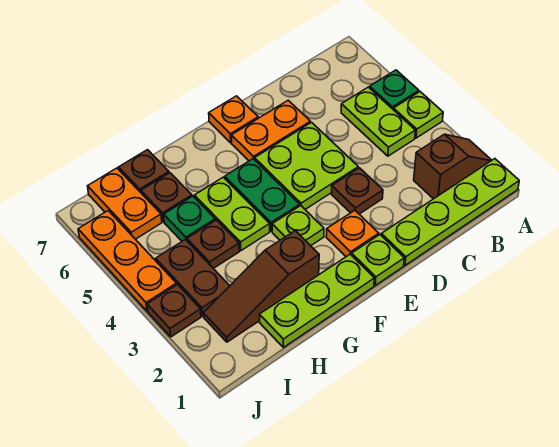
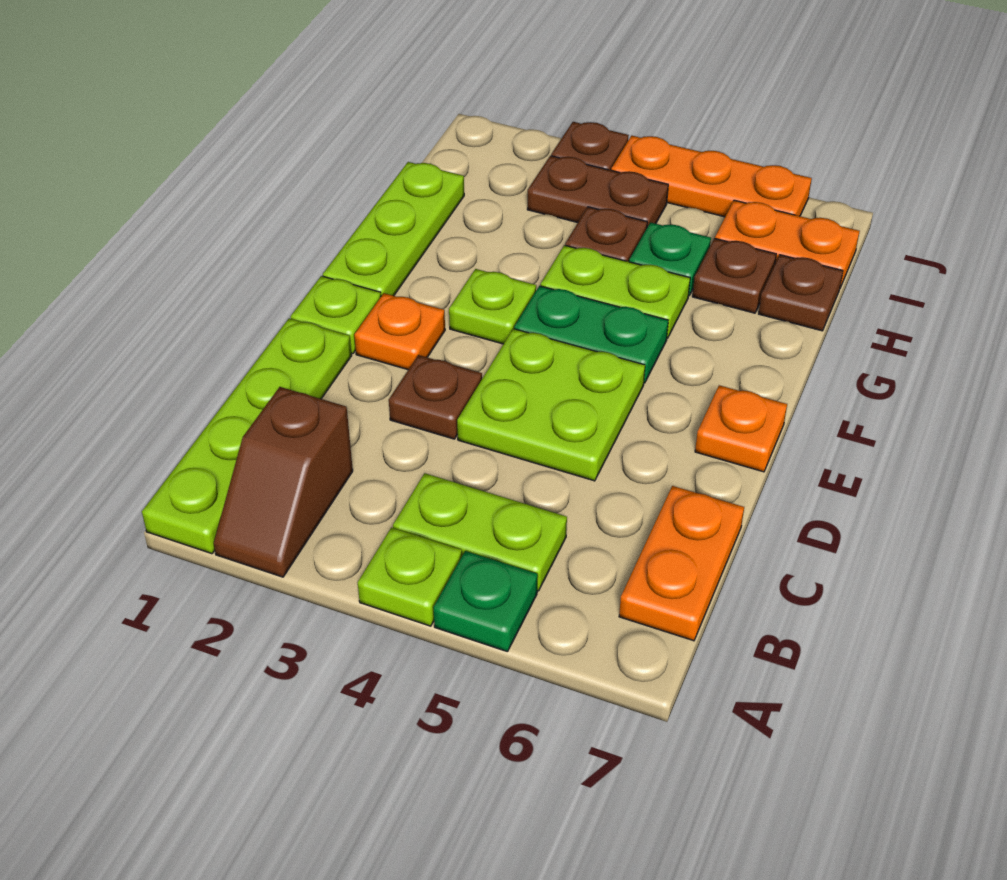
orange 1x2 plate [231,100,310,161] -> orange 1x2 plate moved to [619,486,744,641]
brown 1x3 slope [203,231,319,342] -> none

